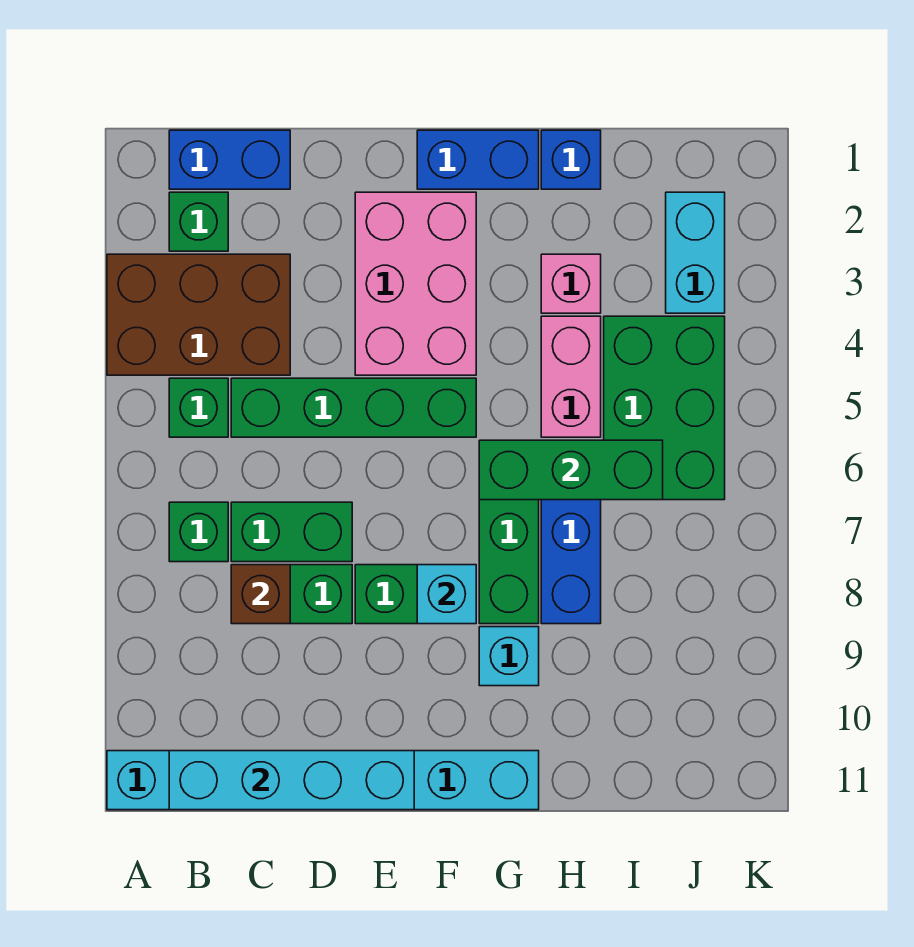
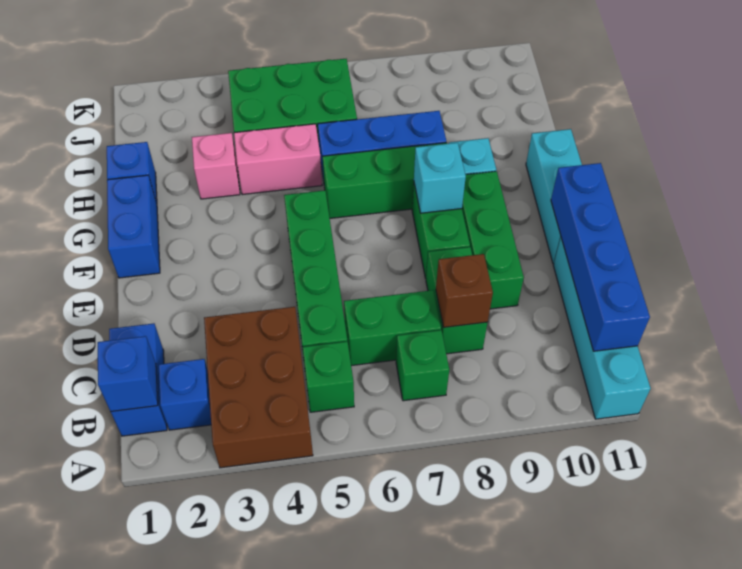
none -> blue 1x1 brick [98,336,158,412]
green 1x1 brick [169,192,228,251] -> blue 1x1 brick [159,359,211,430]
cyan 1x4 brick [169,751,414,810] -> blue 1x4 brick [551,163,650,351]
green 1x2 brick [231,502,352,562] -> green 1x2 brick turned to [344,290,441,366]
pink 2x3 brick [355,192,476,375] -> none
green 1x3 brick [479,440,663,500] -> green 1x3 brick moved to [462,171,524,309]
cyan 1x2 brick [666,192,725,313] -> none

